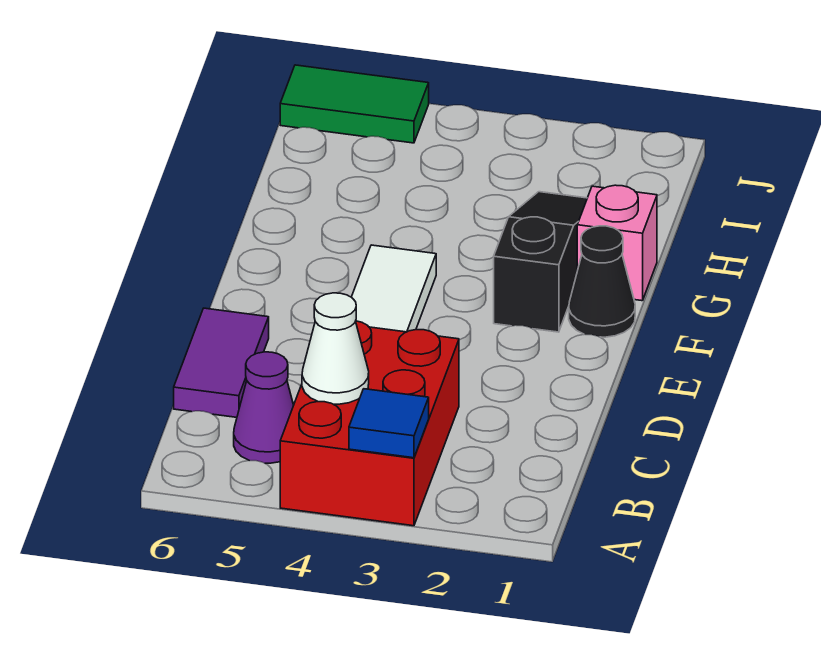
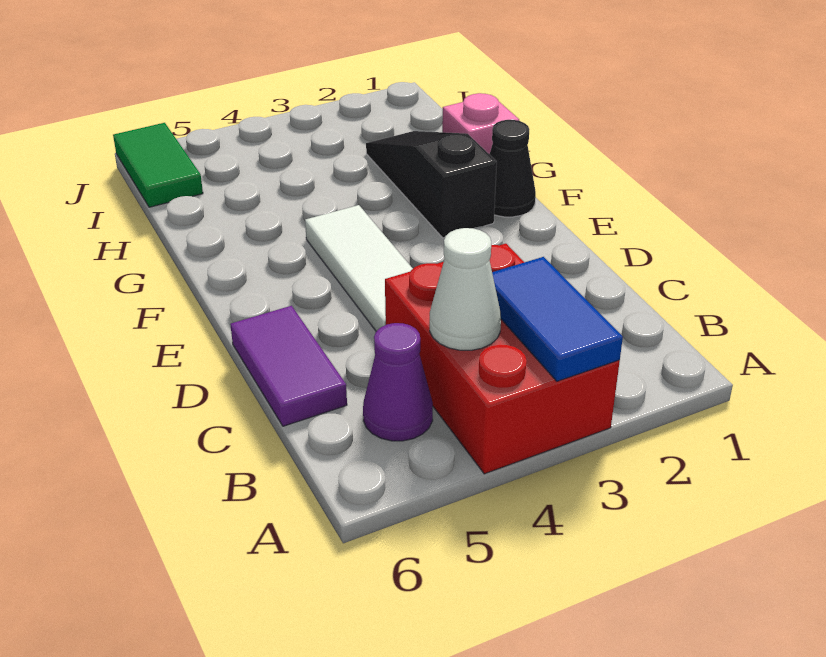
blue 1x1 tile [349,389,429,458] -> blue 1x2 tile [492,257,623,381]
green 1x2 tile [280,65,429,143] -> green 1x2 tile turned to [113,123,203,207]

